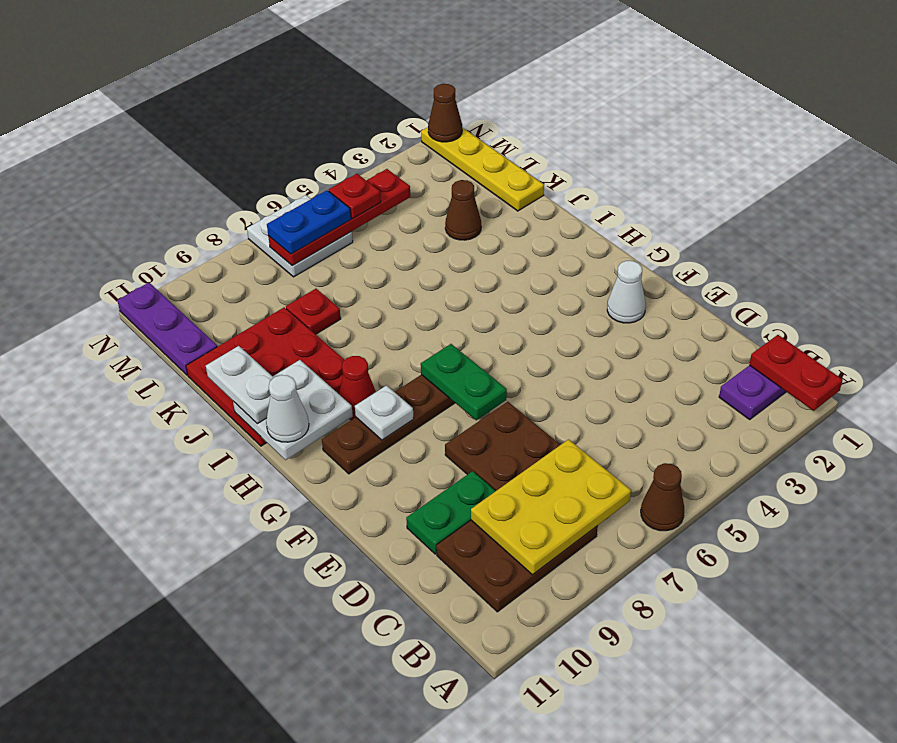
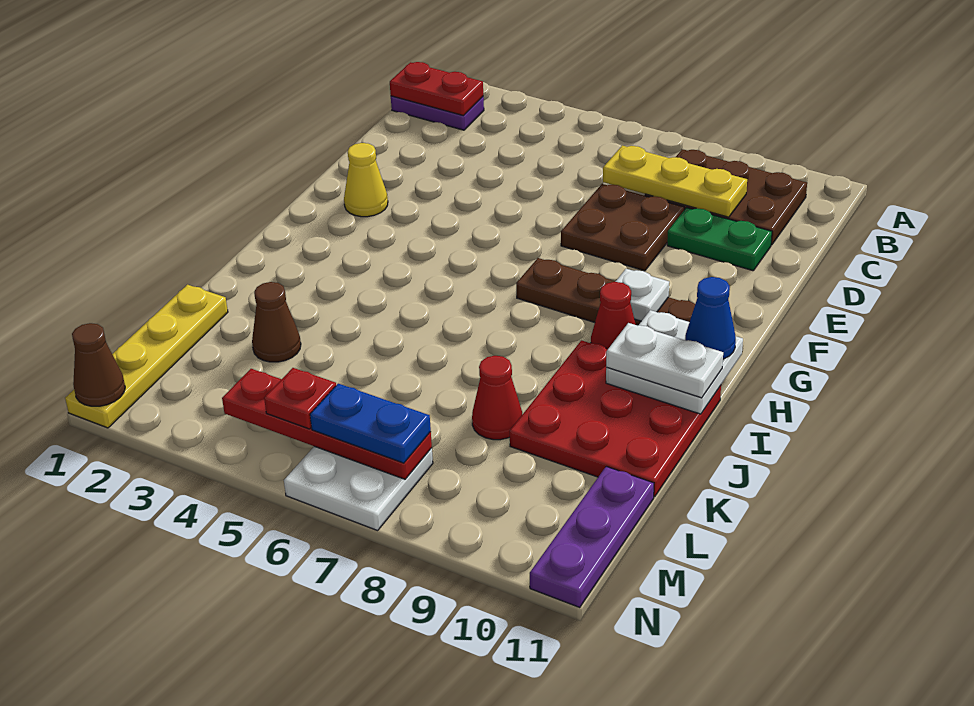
red 1x2 plate [749,335,843,411] -> red 1x2 plate turned to [390,62,483,116]
brown 1x1 cone [641,463,684,531] -> none
yellow 2x3 plate [471,439,631,575] -> yellow 1x3 plate [603,145,747,217]
white 1x1 cone [607,261,646,323] -> yellow 1x1 cone [344,143,388,217]
green 1x2 plate [421,344,507,420] -> none
white 1x1 cone [266,375,309,442] -> blue 1x1 cone [685,277,736,359]
white 1x2 plate [206,346,274,424] -> white 1x2 plate turned to [606,323,723,398]
red 1x1 plate [286,289,341,334] -> red 1x1 cone [472,356,522,440]

